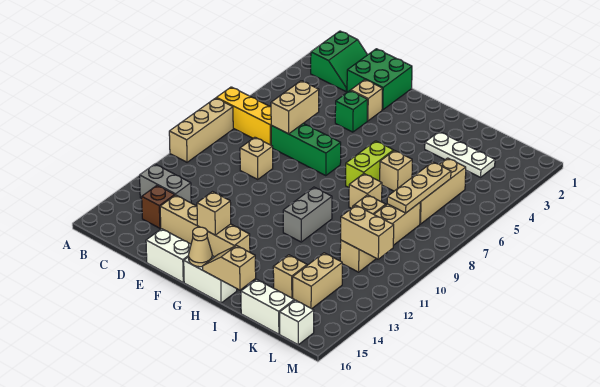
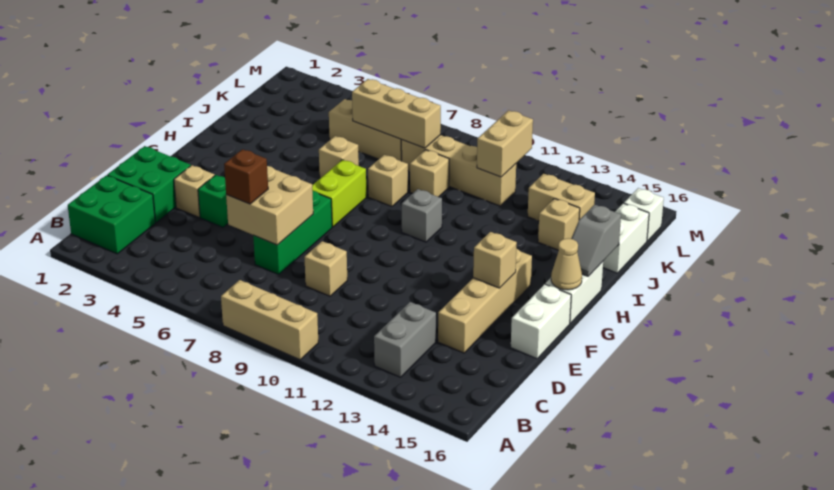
yellow 1x3 brick [217,87,271,145] -> none
green 2x2 slope [311,31,367,91] -> green 2x2 brick [68,175,155,254]
brown 1x1 brick [142,185,175,228] -> brown 1x1 brick moved to [224,149,268,204]
tan 1x2 brick [271,81,319,134] -> tan 2x2 brick [226,166,313,245]
lime 1x2 brick [346,141,394,187] -> lime 1x2 brick turned to [312,160,366,227]
grey 1x2 brick [283,187,332,242] -> grey 1x1 brick [402,189,442,242]
tan 1x2 slope [203,246,256,290] -> grey 1x2 slope [571,204,621,276]
white 1x3 plate [425,132,495,177] -> none
tan 1x3 plate [387,162,451,213] -> tan 1x3 brick [352,79,441,148]

